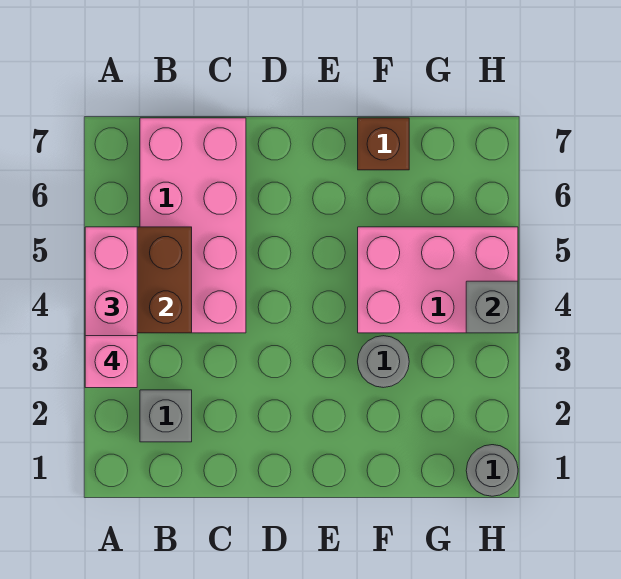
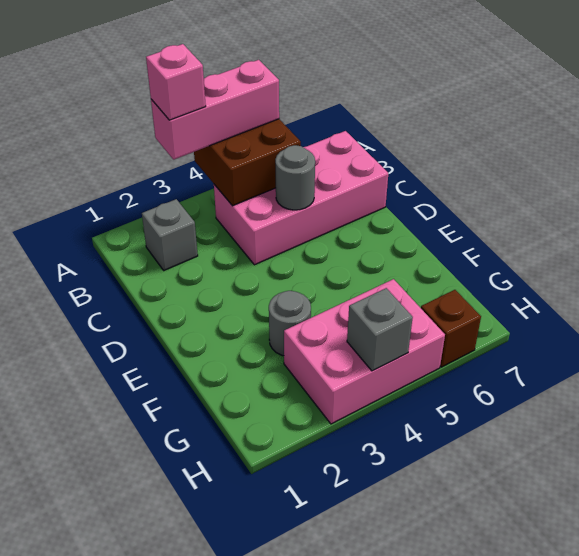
pink 2x3 brick [358,227,518,333] -> pink 2x3 brick turned to [284,279,445,424]
brown 1x1 brick [358,118,409,170] -> brown 1x1 brick moved to [421,290,481,367]
grey 1x1 round brick [466,445,518,496] -> grey 1x1 round brick moved to [275,145,315,210]

